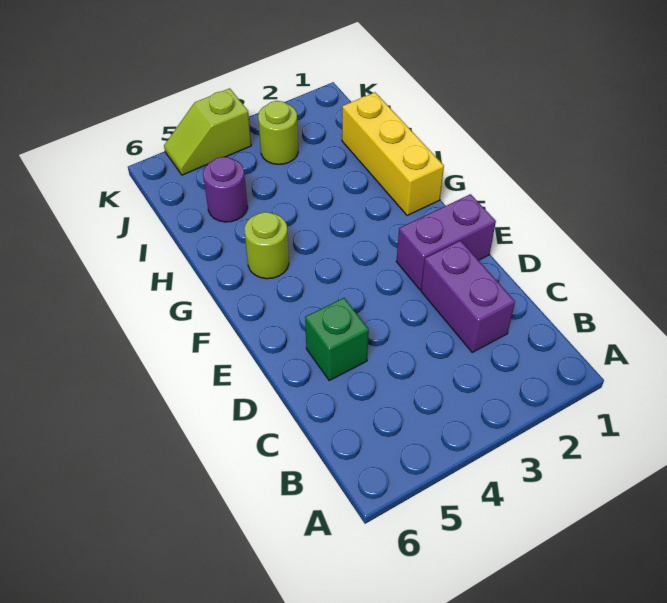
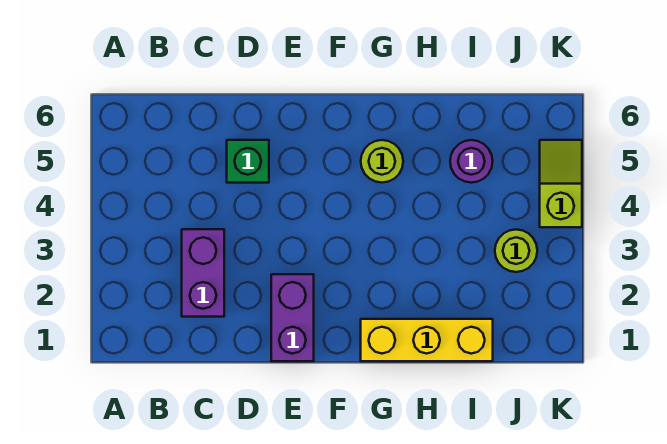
purple 1x2 brick [421,241,515,352] -> purple 1x2 brick turned to [182,229,224,317]

